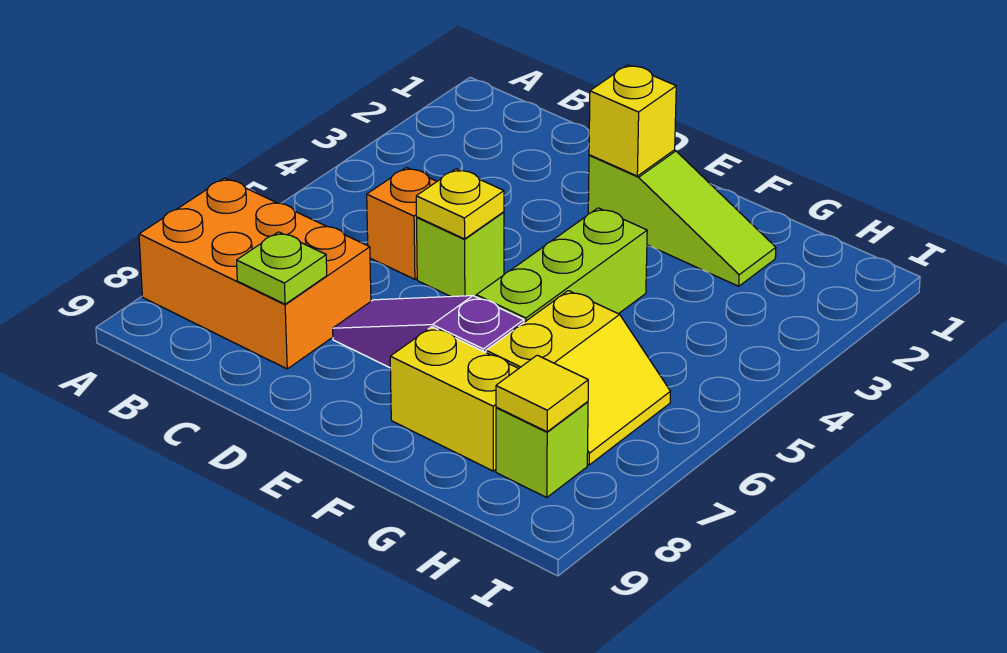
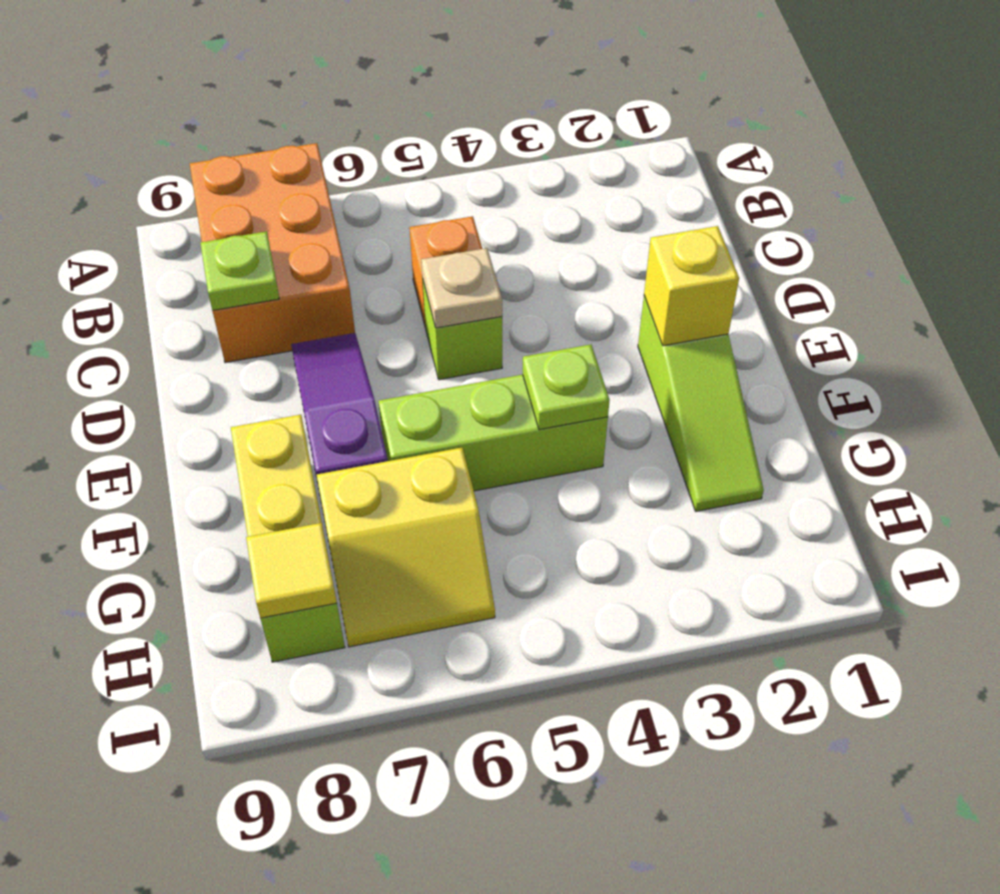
yellow 1x1 plate [416,169,504,239] -> tan 1x1 plate [421,248,502,328]
none -> lime 1x1 plate [523,344,610,430]

